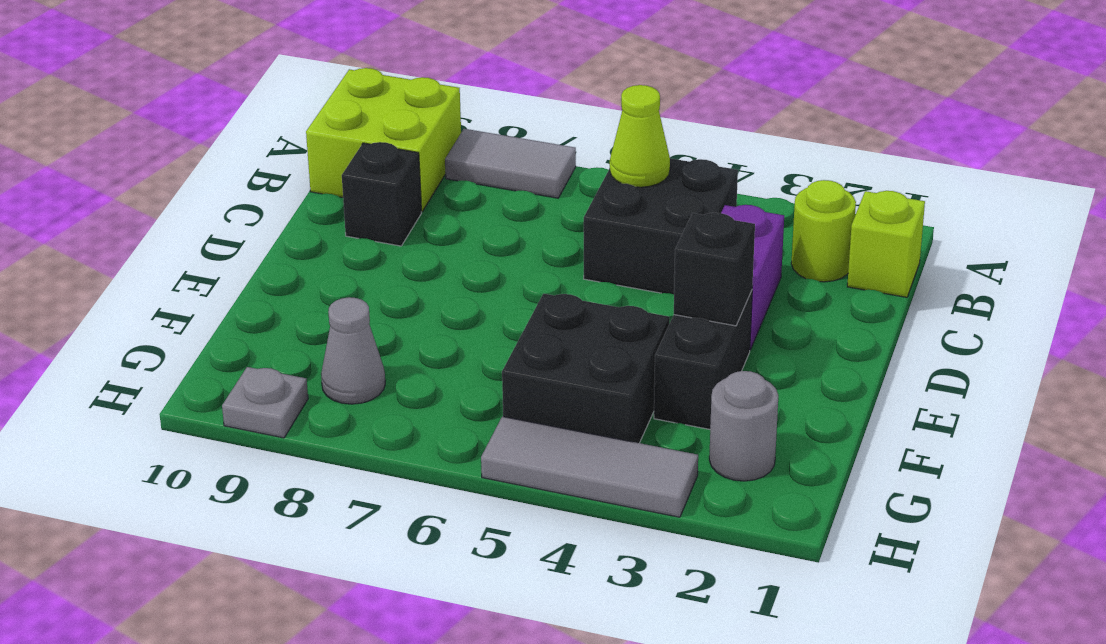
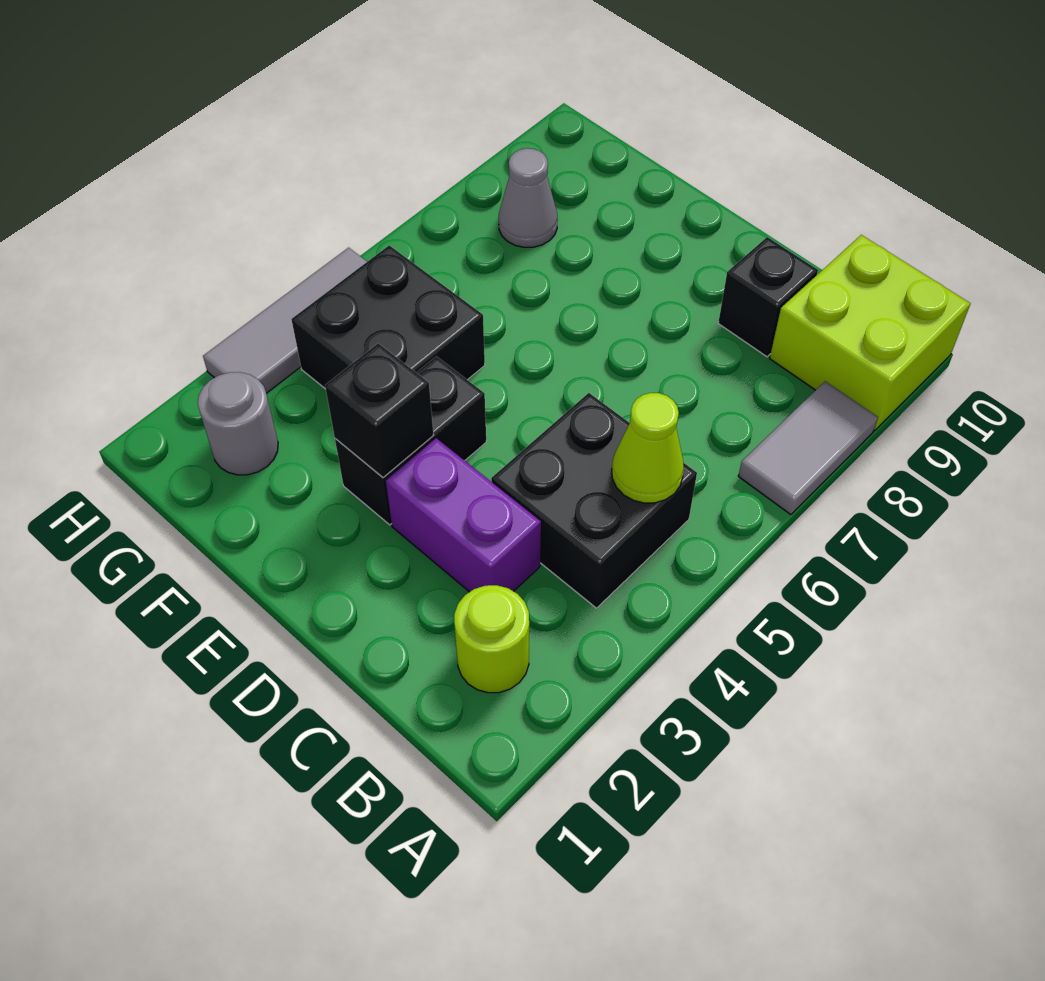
lime 1x1 brick [847,191,925,297] -> none
black 1x2 brick [654,291,752,429] -> black 1x2 brick turned to [335,356,486,525]
grey 1x1 plate [222,367,308,438] -> none

